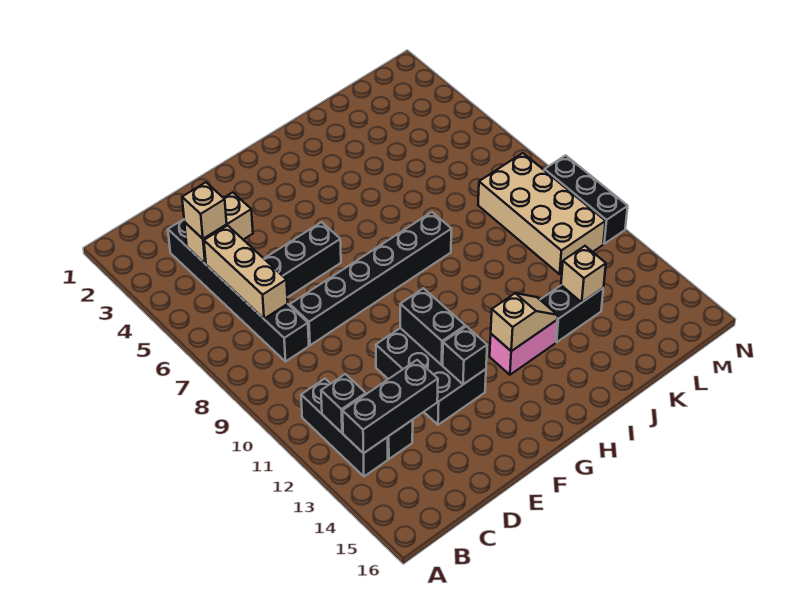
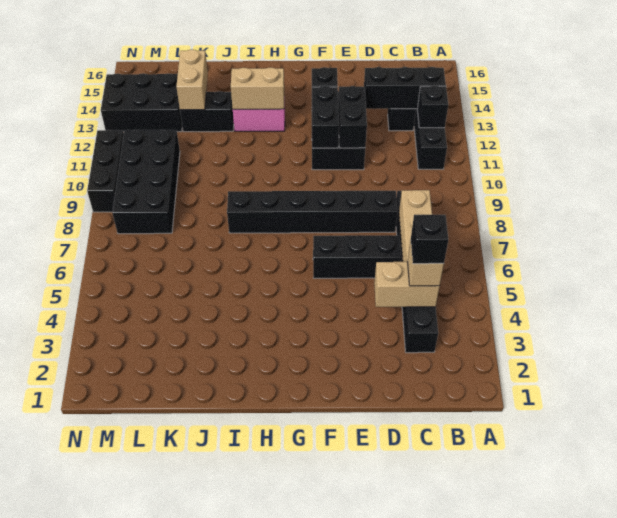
none -> black 1x1 brick [411,215,448,264]
none -> black 1x2 brick [338,86,367,148]
tan 1x2 slope [491,293,558,351] -> tan 1x2 brick [231,67,284,109]
tan 1x1 brick [561,246,606,302] -> tan 1x2 brick [176,50,208,110]
tan 2x4 brick [478,153,605,274] -> black 2x4 brick [112,130,180,234]
none -> black 2x3 brick [101,73,182,132]

